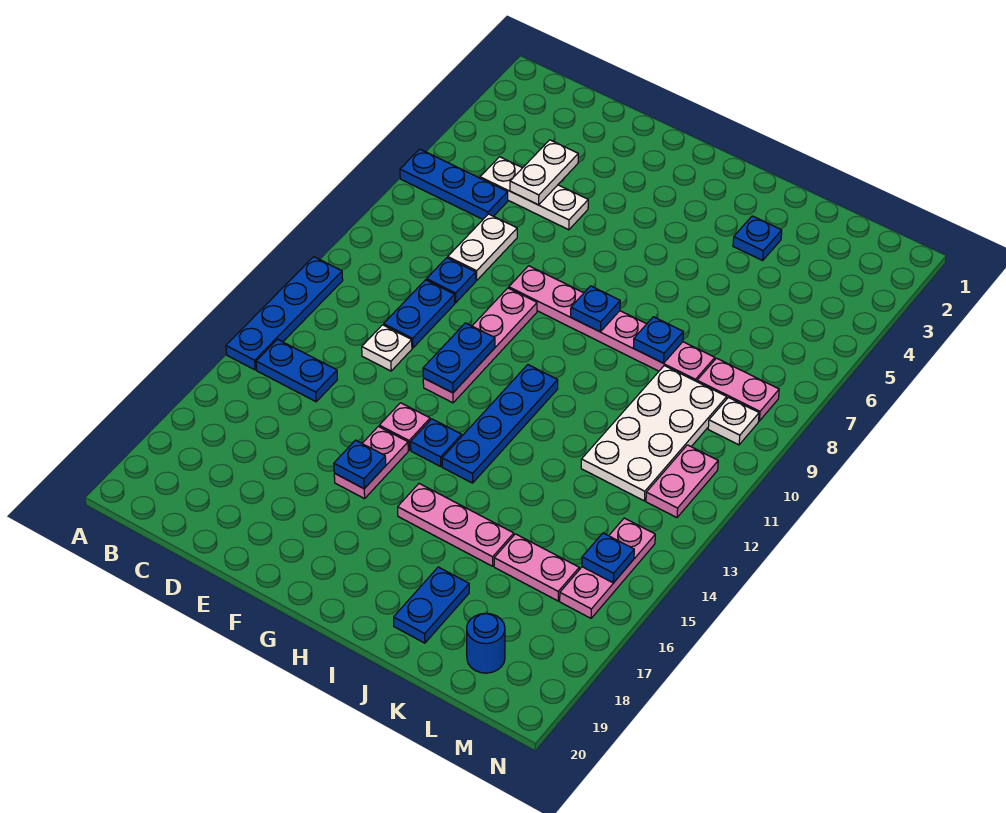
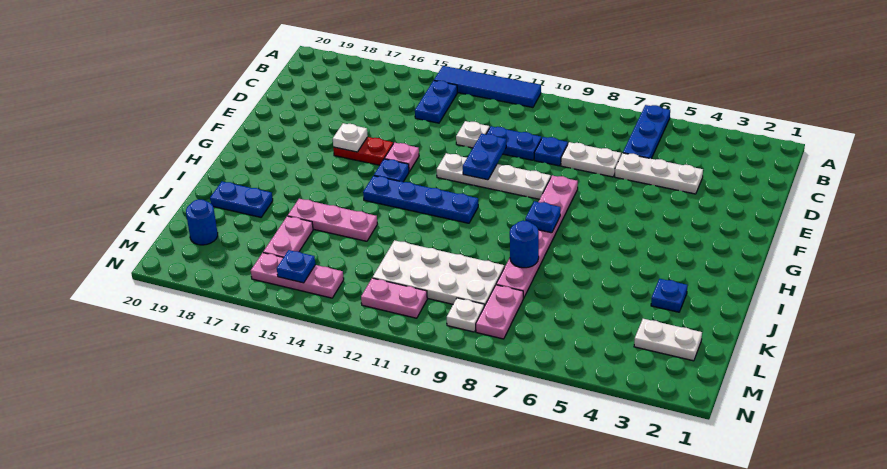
blue 1x4 plate [226,257,343,370] -> blue 1x4 tile [434,66,541,107]
white 1x3 plate [480,157,588,230] -> white 1x3 plate turned to [615,153,703,194]
white 1x2 plate [510,140,578,205] -> white 1x2 plate moved to [634,319,702,361]
pink 1x4 plate [423,288,537,403] -> white 1x4 plate [437,153,551,199]
blue 1x2 plate [423,323,495,393] -> blue 1x2 plate turned to [463,134,506,180]
pink 1x2 plate [334,426,408,499] -> red 1x2 plate [333,137,393,165]
blue 1x1 plate [334,440,386,489] -> white 1x1 plate [333,123,368,152]
pink 1x3 plate [398,484,514,566] -> pink 1x3 plate turned to [288,199,377,241]
blue 1x1 plate [633,317,683,363] -> blue 1x1 round brick [510,221,539,268]

